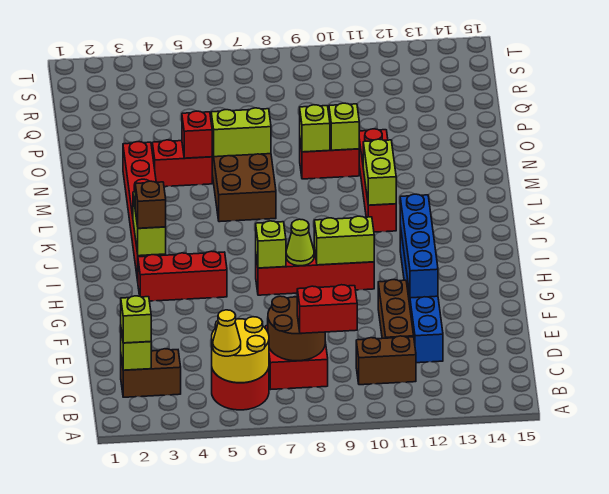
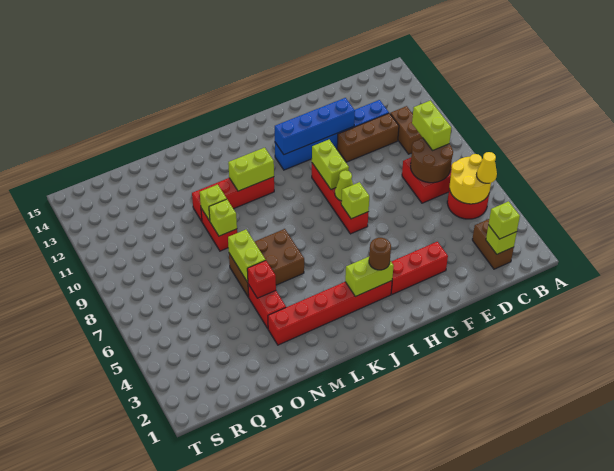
red 1x2 brick [297,285,357,333] -> lime 1x2 brick [412,101,451,150]
red 1x3 brick [138,251,227,301] -> red 1x3 brick turned to [391,242,448,294]
brown 1x1 brick [135,181,166,228] -> brown 1x1 round brick [369,238,391,270]

